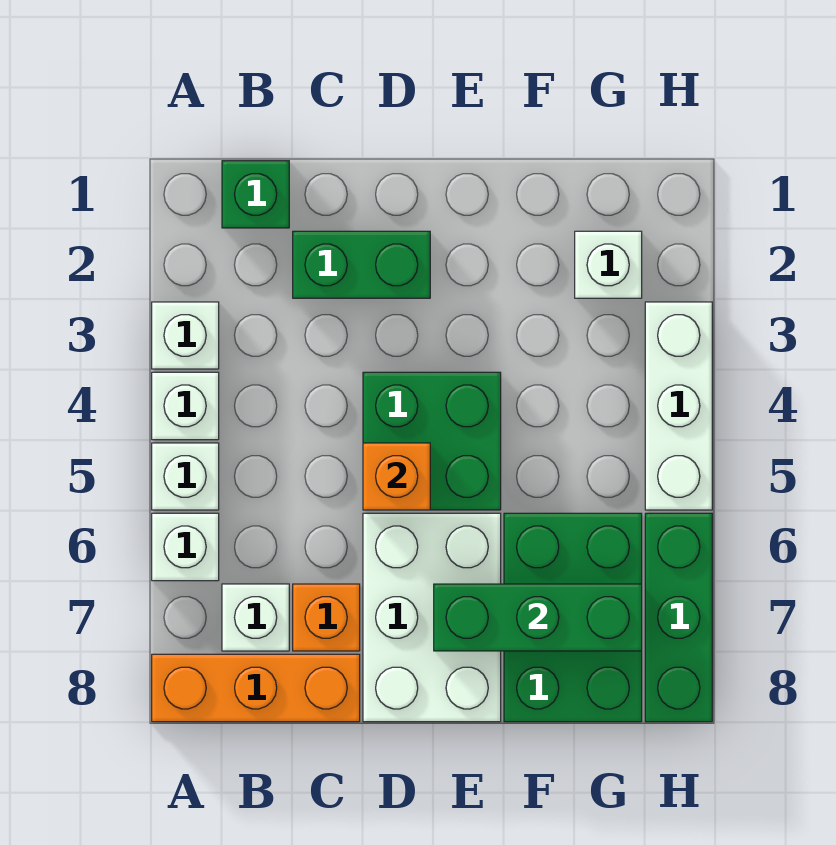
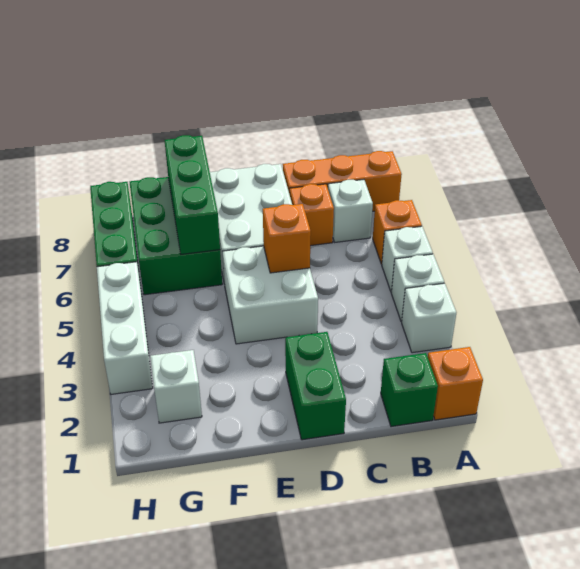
none -> orange 1x1 brick [428,347,483,420]
white 1x1 brick [152,513,219,581] -> orange 1x1 brick [373,200,422,264]
green 1x2 brick [293,231,430,298] -> green 1x2 brick turned to [285,332,346,440]
green 2x2 brick [363,372,501,510] -> white 2x2 brick [222,246,318,344]
green 1x3 brick [434,584,642,651] -> green 1x3 brick turned to [164,135,220,254]

